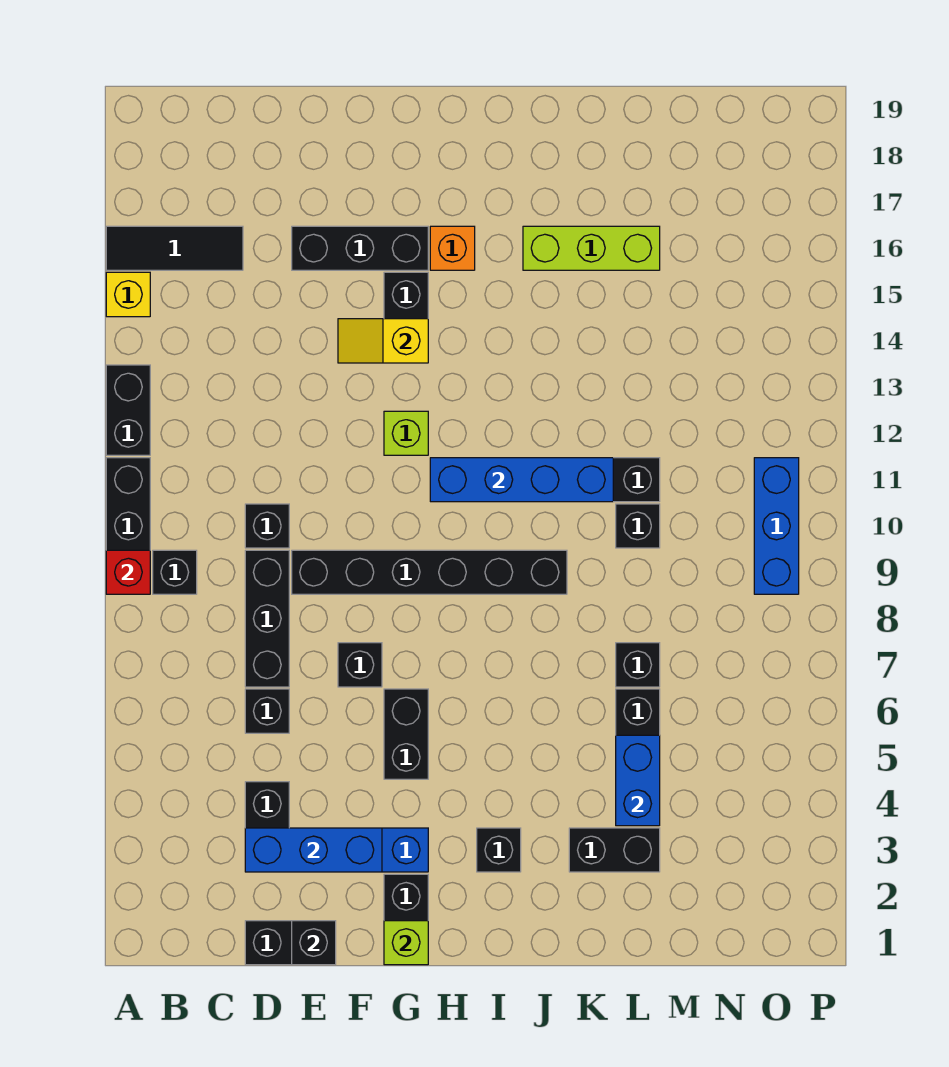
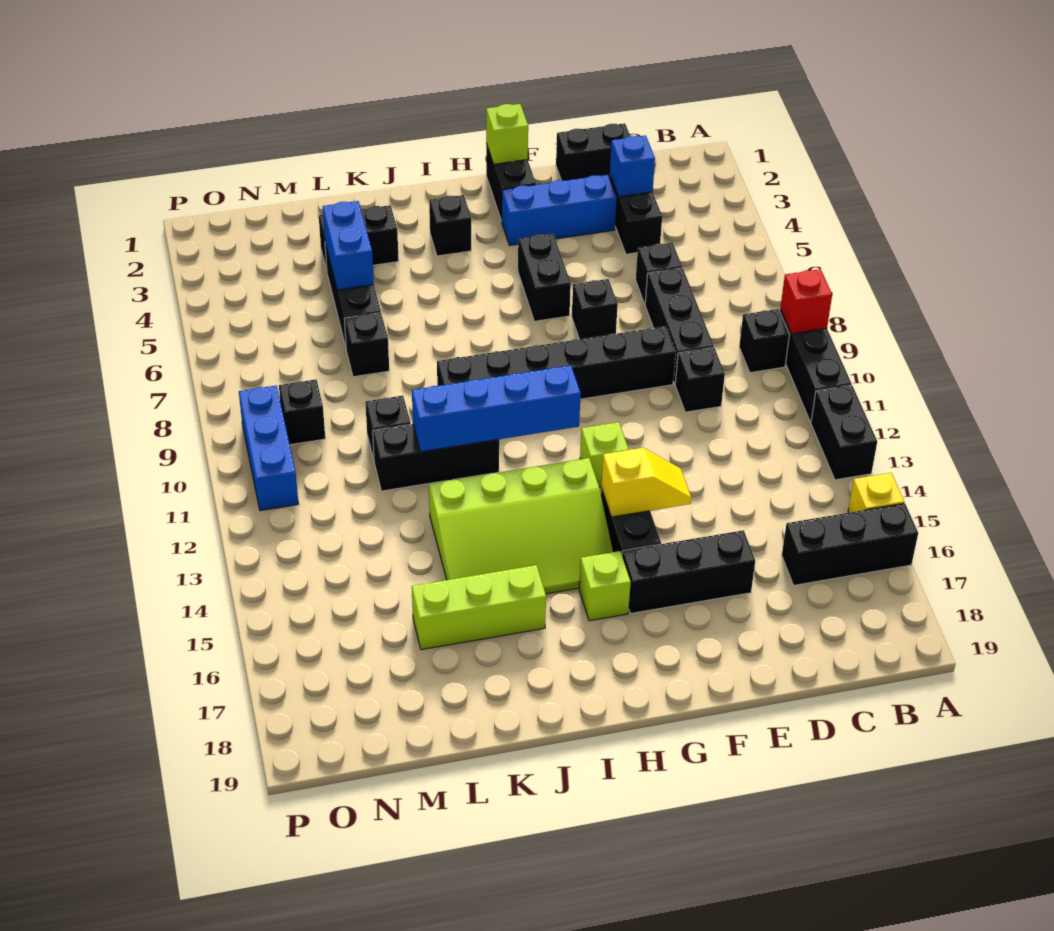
black 1x3 tile [106,226,243,270] -> black 1x3 brick [782,503,918,585]
blue 1x3 brick [245,828,382,872] -> blue 1x1 brick [610,135,655,197]
black 1x1 brick [292,921,336,965] -> black 1x1 brick moved to [279,379,325,445]
none -> lime 3x4 slope [429,458,613,594]
orange 1x1 brick [430,226,475,270] -> lime 1x1 brick [579,551,631,621]

